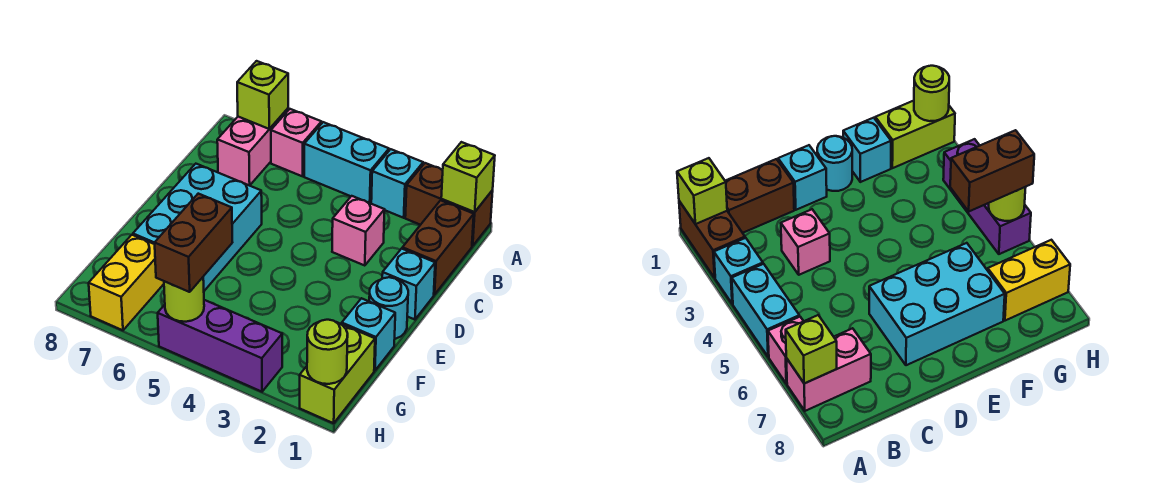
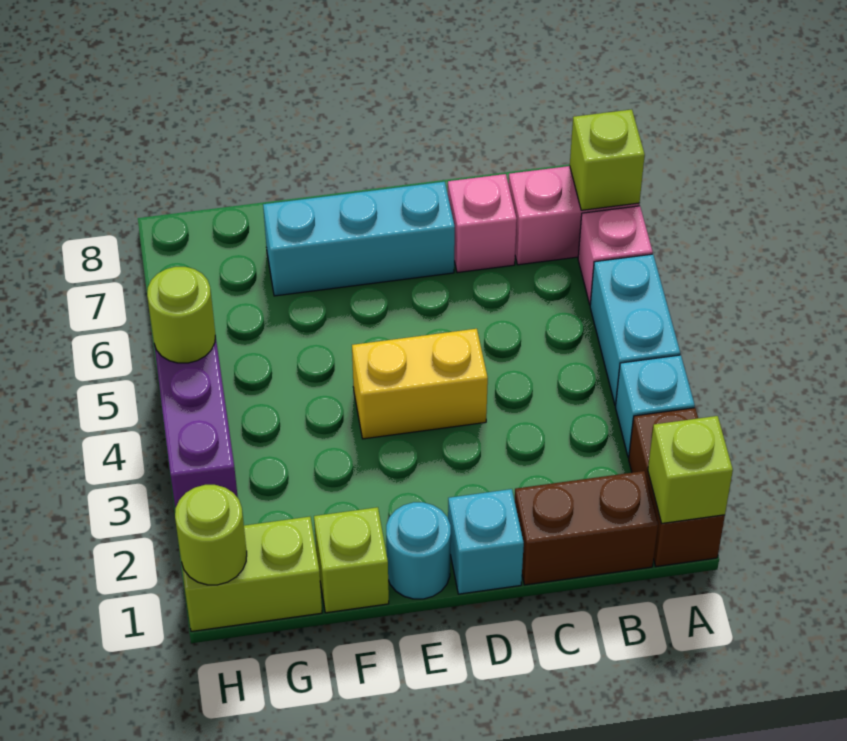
pink 1x1 brick [332,196,385,266] -> pink 1x1 brick moved to [448,174,517,273]
cyan 2x3 brick [133,164,262,291] -> cyan 1x3 brick [263,182,455,296]
cyan 1x1 brick [342,298,395,371] -> lime 1x1 brick [314,507,389,613]
brown 1x2 brick [155,194,232,292] -> none
yellow 1x2 brick [89,235,164,330] -> yellow 1x2 brick moved to [352,329,488,439]

